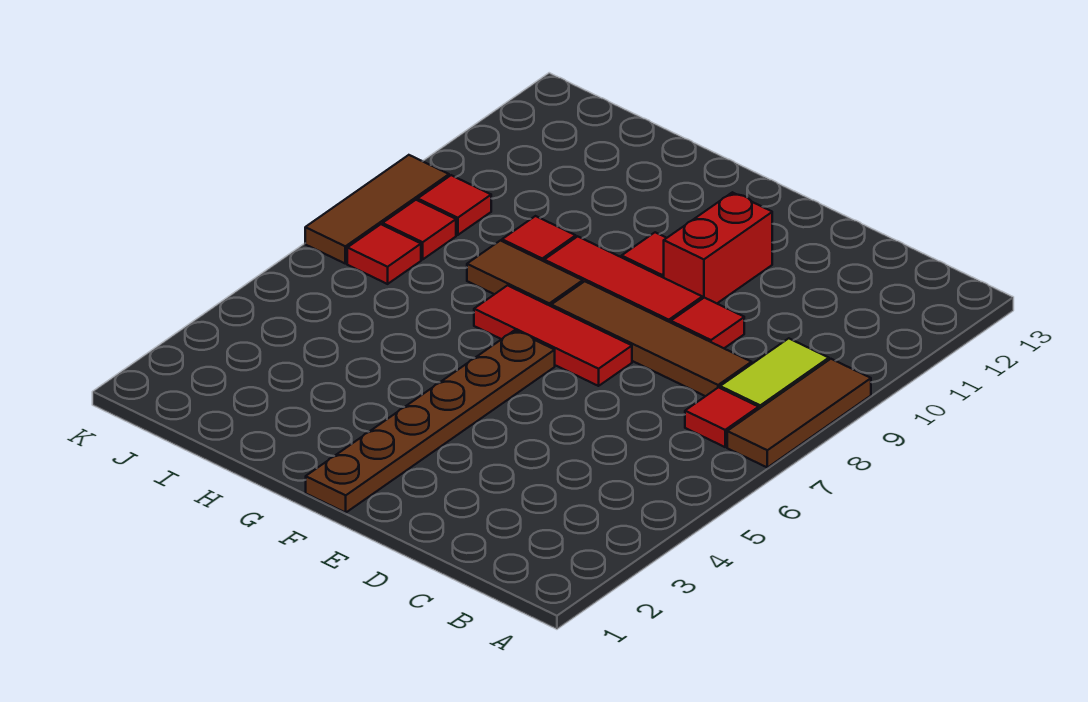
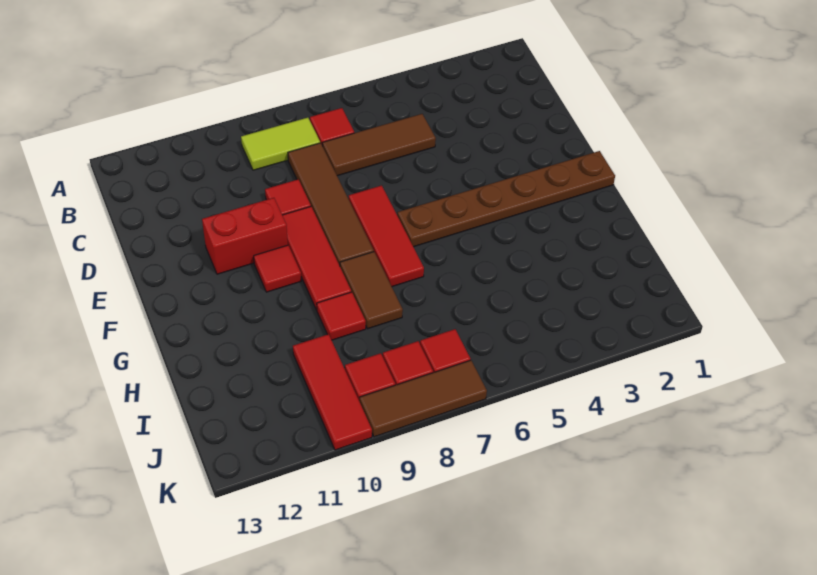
brown 1x3 tile [727,359,871,467] -> brown 1x3 tile moved to [322,114,436,176]
none -> red 1x3 tile [293,334,372,450]

